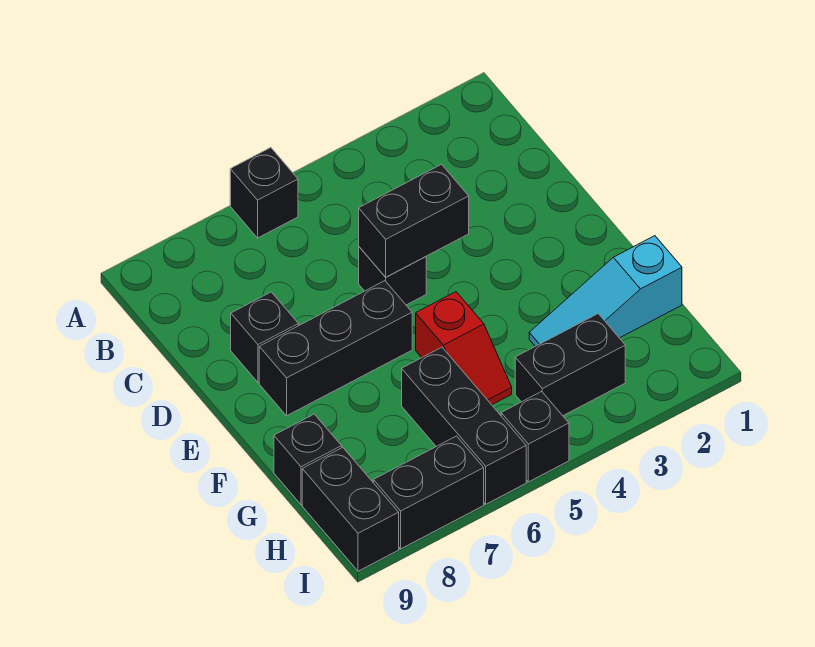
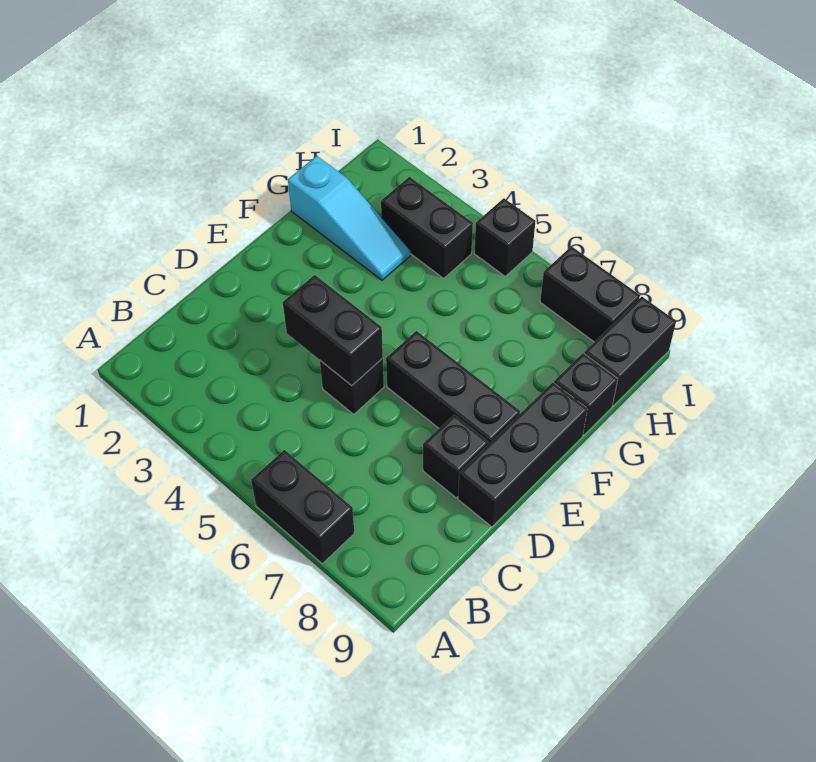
black 1x1 brick [230,148,298,238] -> black 1x2 brick [251,450,354,564]
red 1x2 slope [416,292,512,405] -> none
black 1x3 brick [402,347,526,504] -> black 1x3 brick moved to [458,383,588,527]

